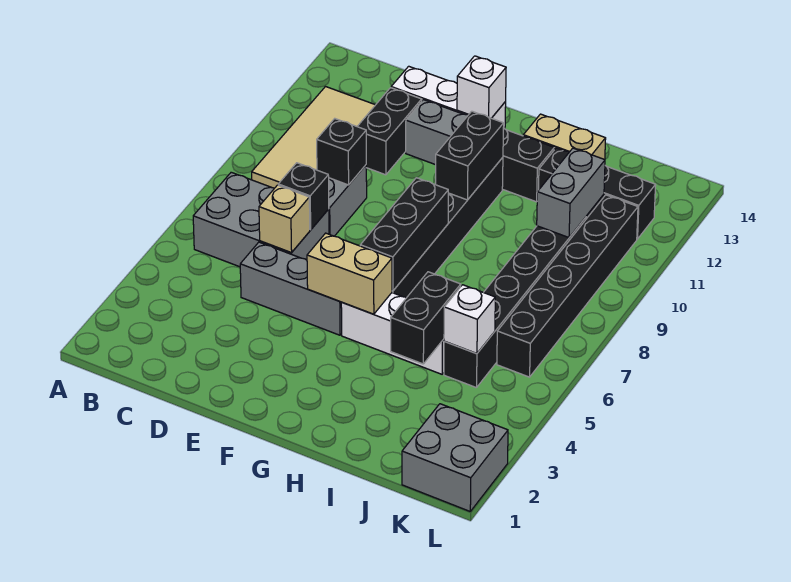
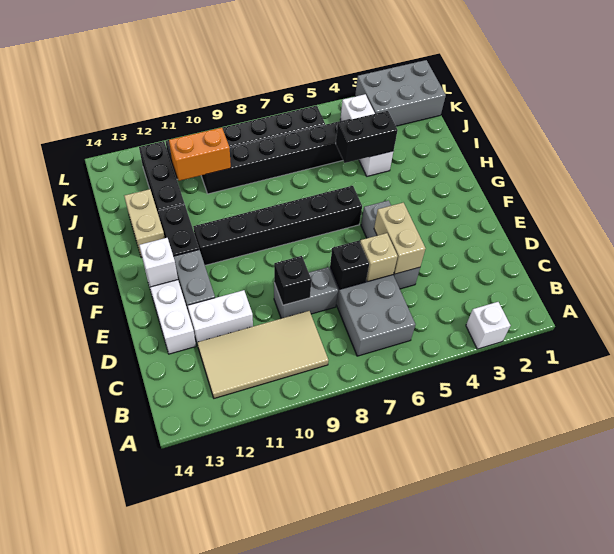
black 1x2 brick [357,88,422,175] -> white 1x2 brick [188,290,253,345]
tan 1x2 brick [307,233,392,314] -> tan 1x2 brick moved to [374,203,426,274]
white 1x3 brick [341,293,444,374] -> white 1x3 brick moved to [340,94,393,176]
black 1x3 brick [360,178,448,291] -> none
black 1x2 brick [436,111,504,200] -> none
white 1x1 brick [444,285,495,354] -> white 1x1 brick moved to [466,302,511,349]
grey 1x2 brick [537,148,605,238] -> orange 1x2 brick [169,128,231,181]
grey 2x2 brick [402,404,508,511] -> grey 2x3 brick [355,60,446,126]

